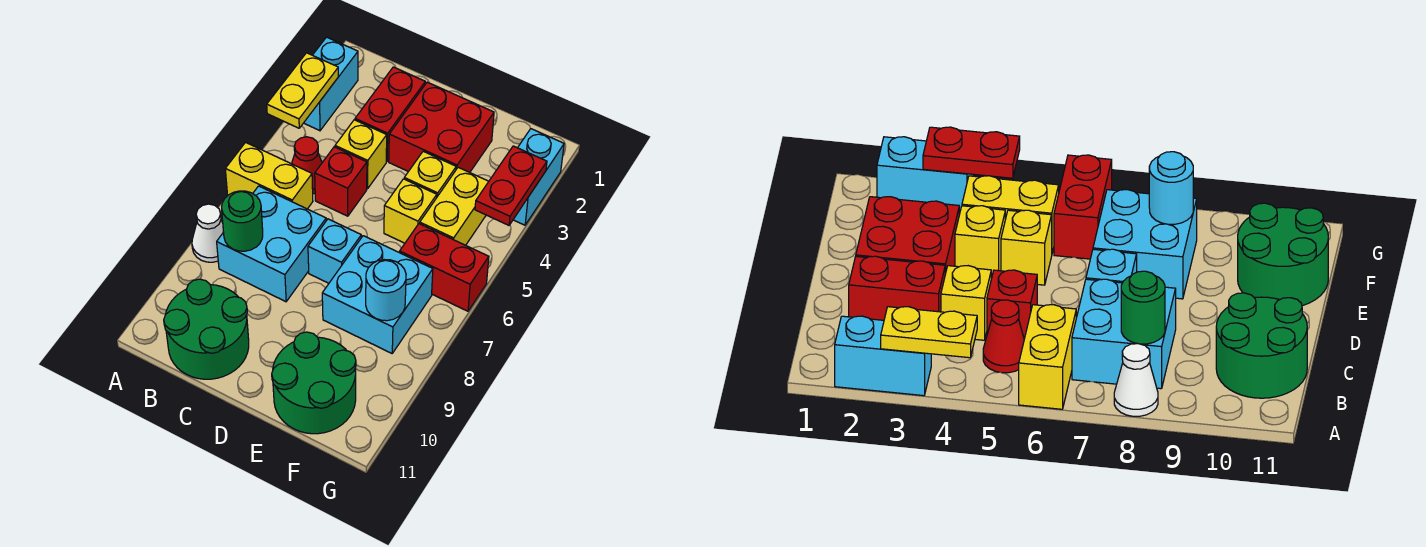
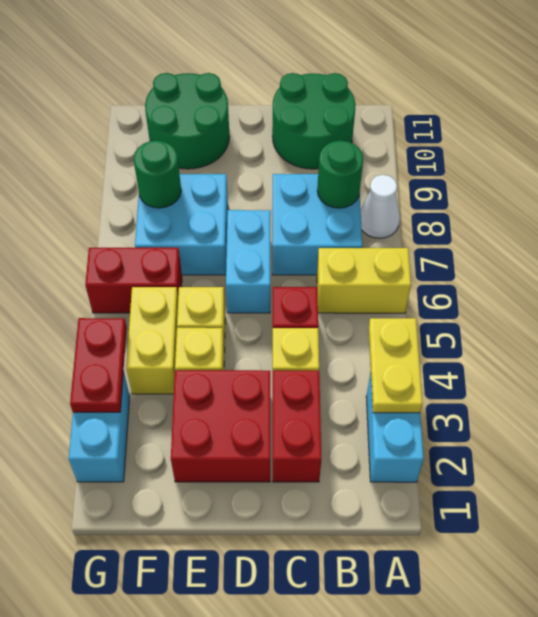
red 1x1 cone [292,137,322,194] -> none
cyan 1x1 brick [308,219,361,283] -> cyan 1x2 brick [226,210,271,313]
cyan 1x1 round brick [366,260,406,321] -> green 1x1 round brick [134,140,181,208]

